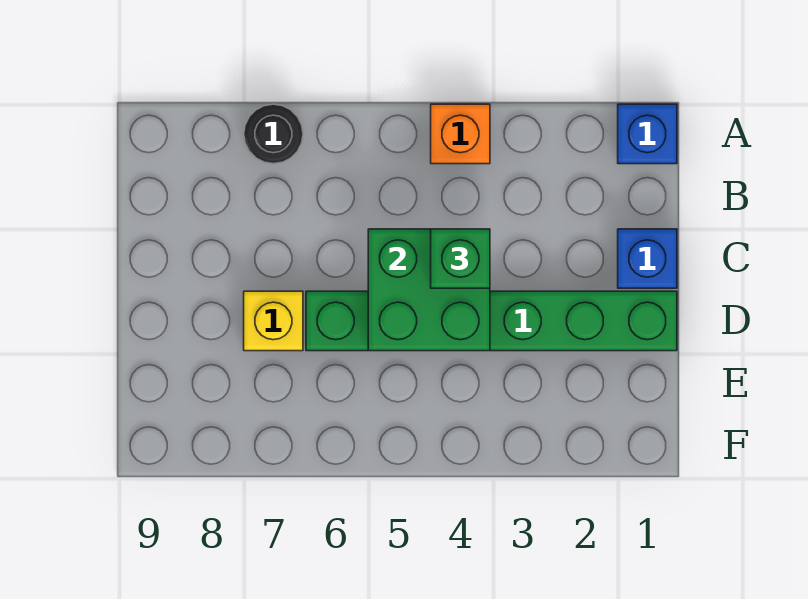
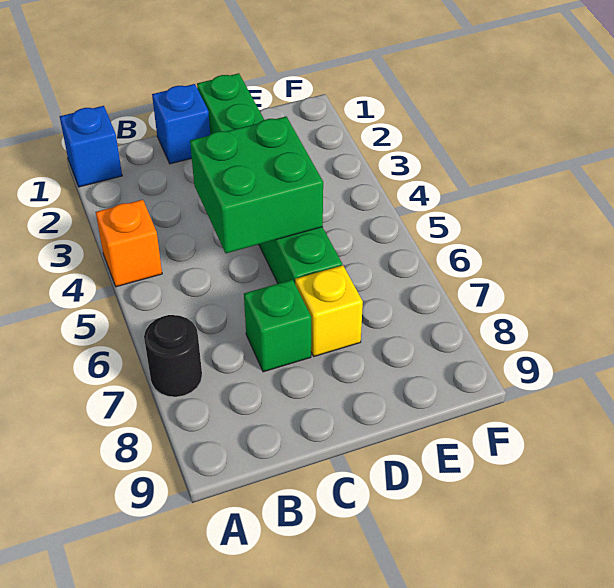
green 1x1 brick [431,229,490,288] -> green 1x1 brick moved to [244,280,311,372]

